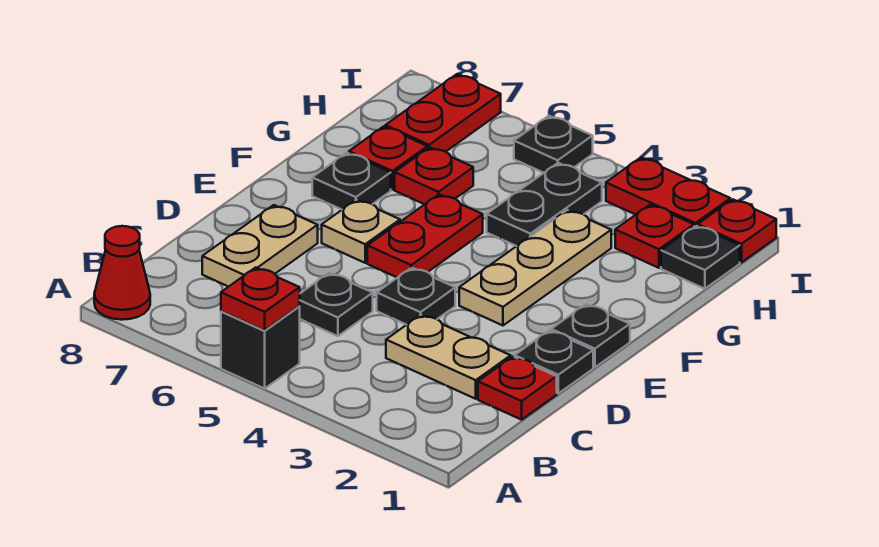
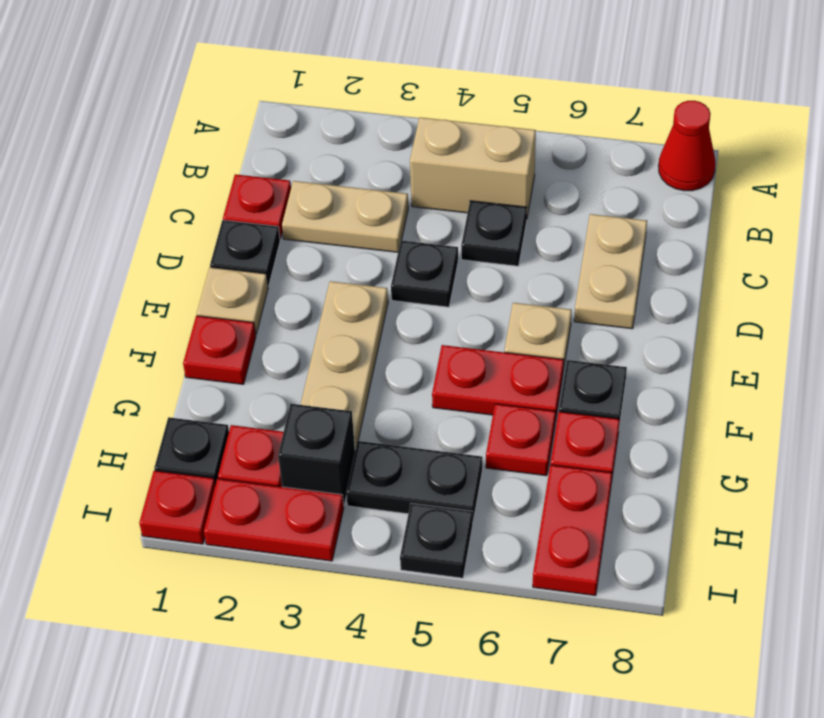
black 1x1 brick [221,307,300,389] -> black 1x1 brick moved to [278,404,355,505]
red 1x1 plate [221,267,300,331] -> red 1x1 plate moved to [183,316,256,384]
none -> tan 1x2 brick [410,117,536,216]
black 1x1 plate [551,304,630,367] -> tan 1x1 plate [197,267,268,334]
red 1x2 plate [367,194,483,278] -> red 1x2 plate turned to [432,345,564,421]
black 1x2 plate [487,163,602,246] -> black 1x2 plate turned to [346,441,482,520]

